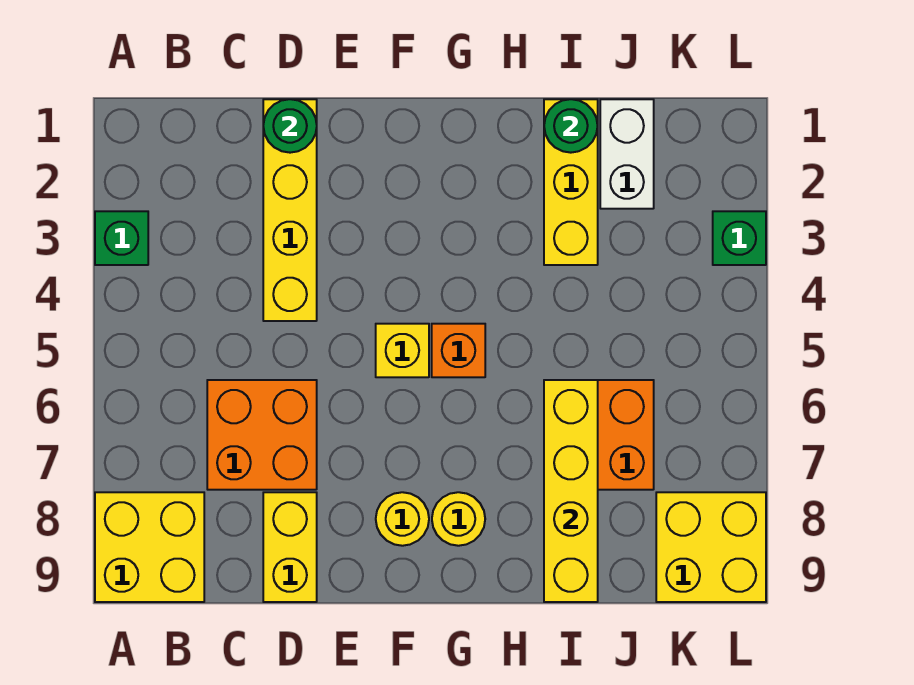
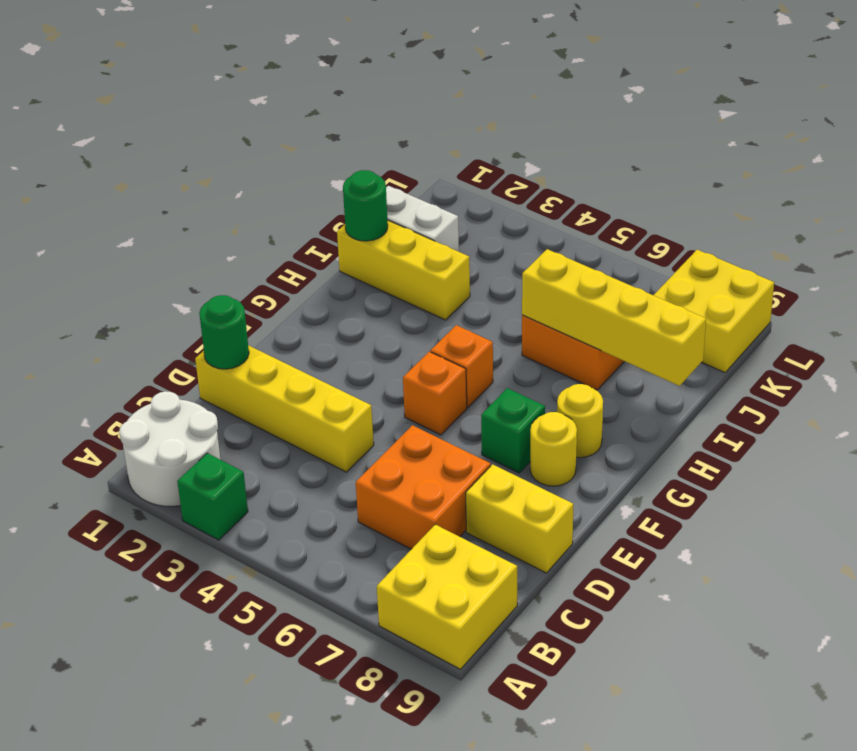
none -> white 2x2 round brick [119,391,220,506]
yellow 1x1 brick [376,324,429,377] -> orange 1x1 brick [403,352,467,435]
green 1x1 brick [713,211,766,265] -> green 1x1 brick moved to [481,388,545,473]

